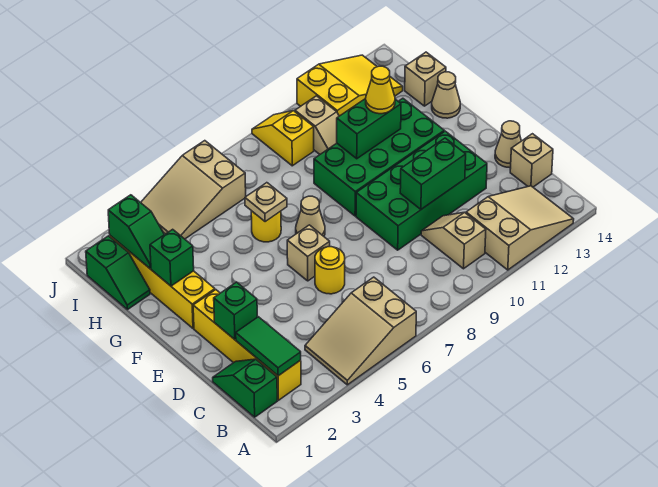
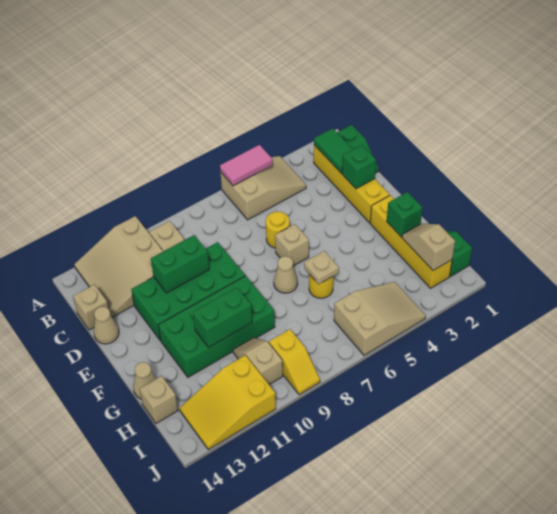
none -> pink 1x2 tile [220,145,273,186]
tan 2x3 slope [466,186,574,270] -> tan 3x3 slope [74,216,163,317]
yellow 1x1 cone [366,66,395,114] -> none
green 1x2 slope [108,195,164,268] -> tan 1x2 slope [402,223,455,270]

